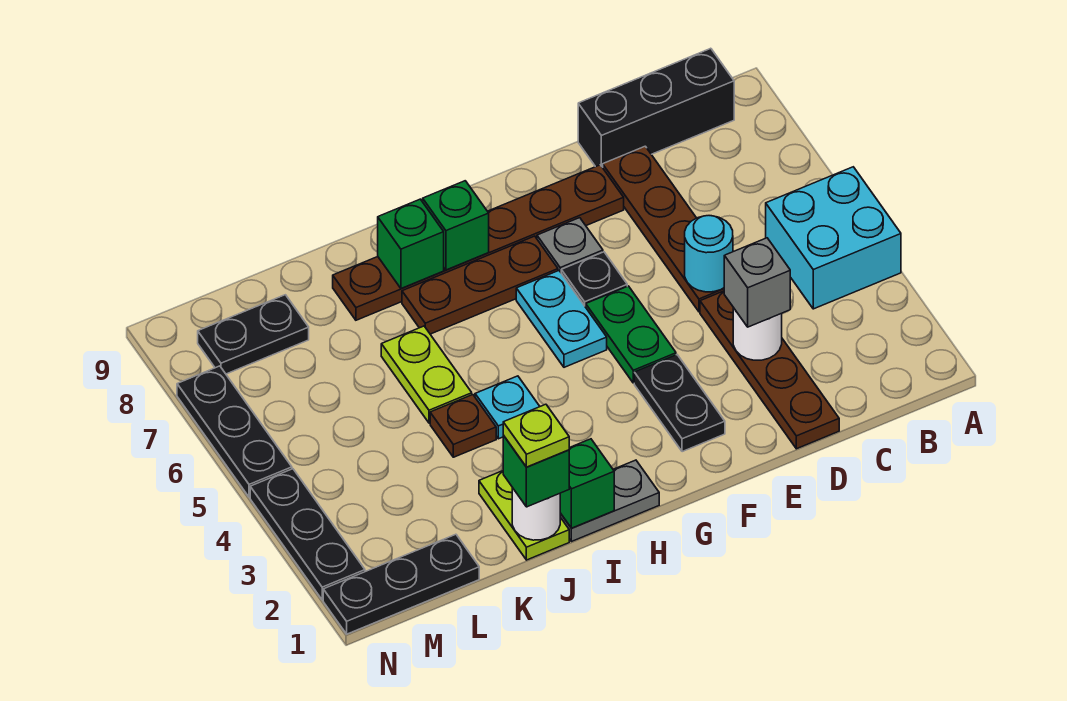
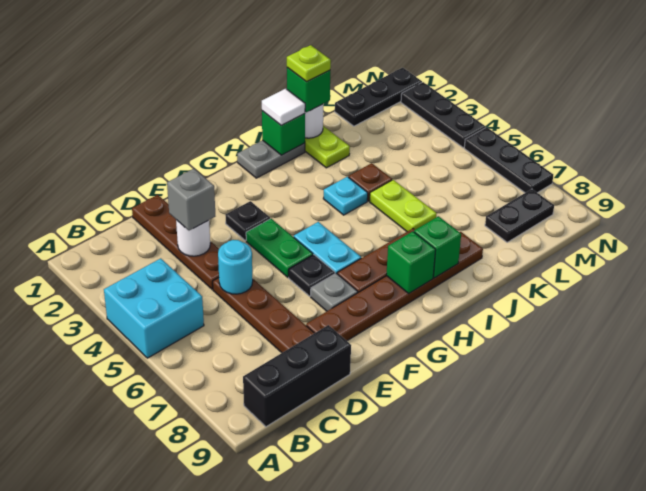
black 1x2 plate [634,355,725,452] -> black 1x1 plate [225,201,270,241]
none -> white 1x1 tile [262,89,305,125]

